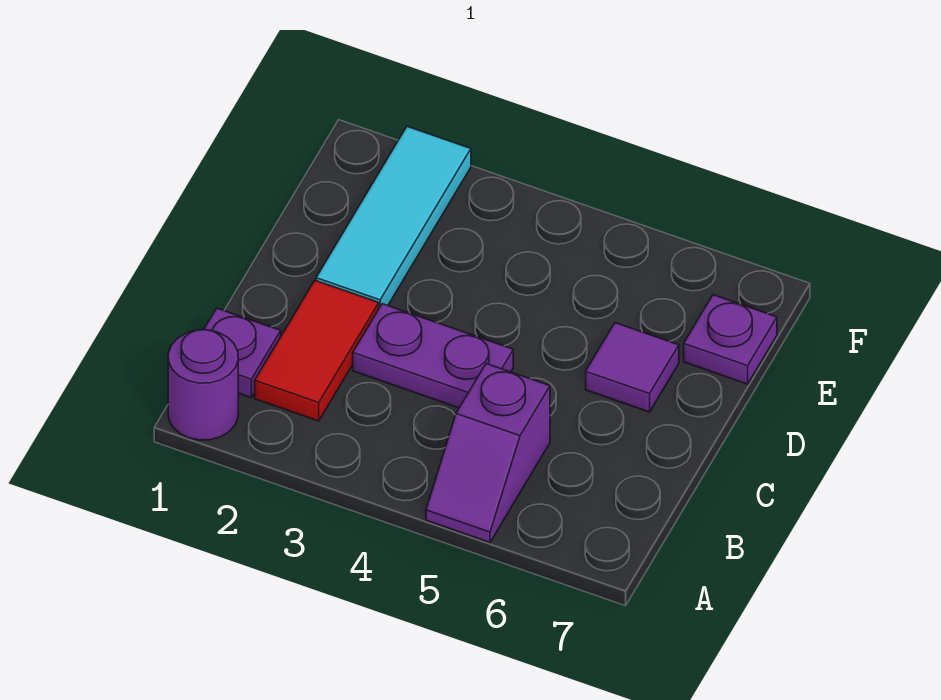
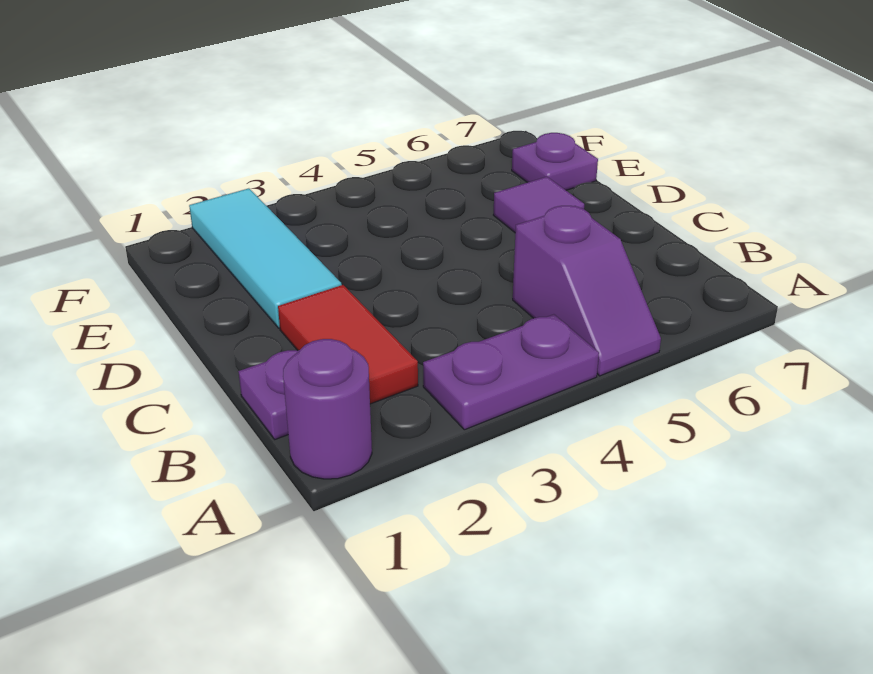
purple 1x2 plate [353,304,513,408] -> purple 1x2 plate moved to [423,314,599,430]

